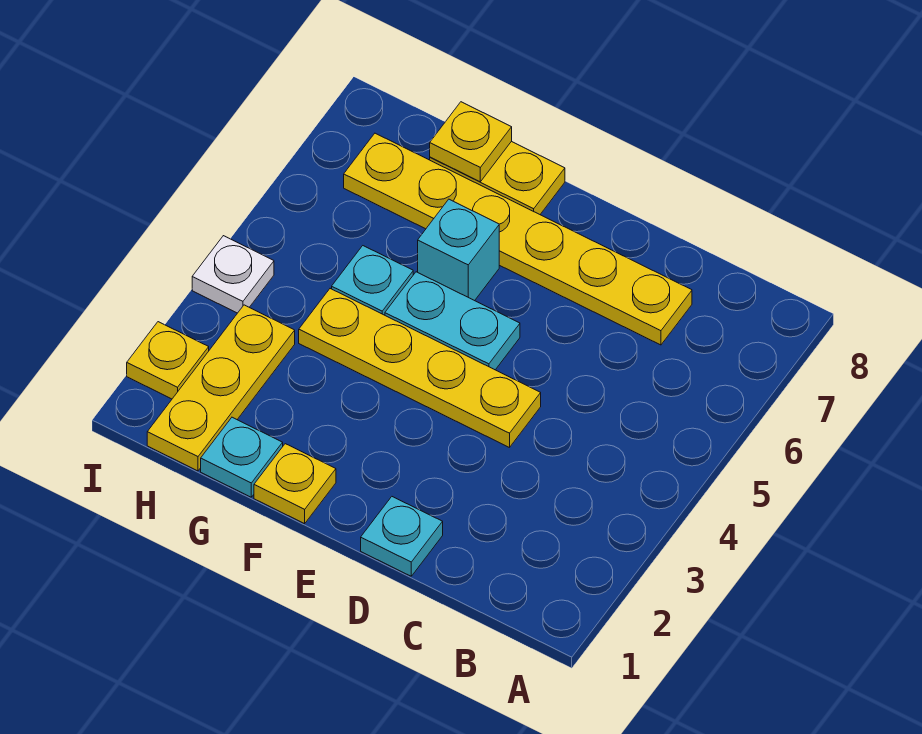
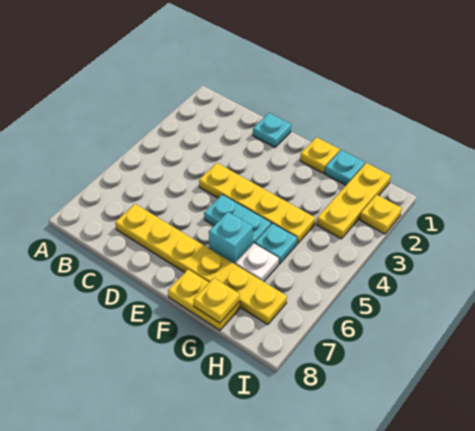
white 1x1 plate [192,236,274,313] -> white 1x1 plate moved to [235,243,279,282]

